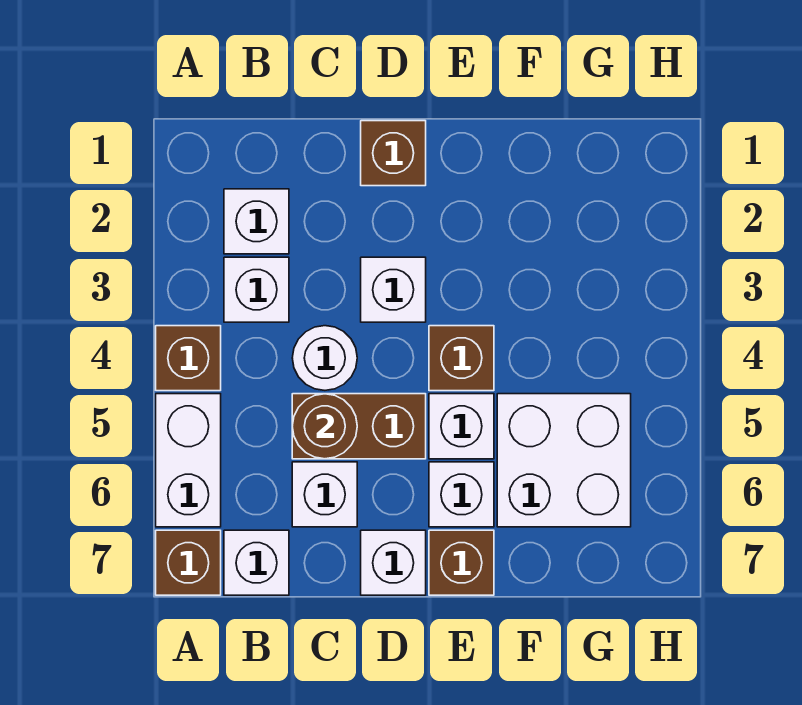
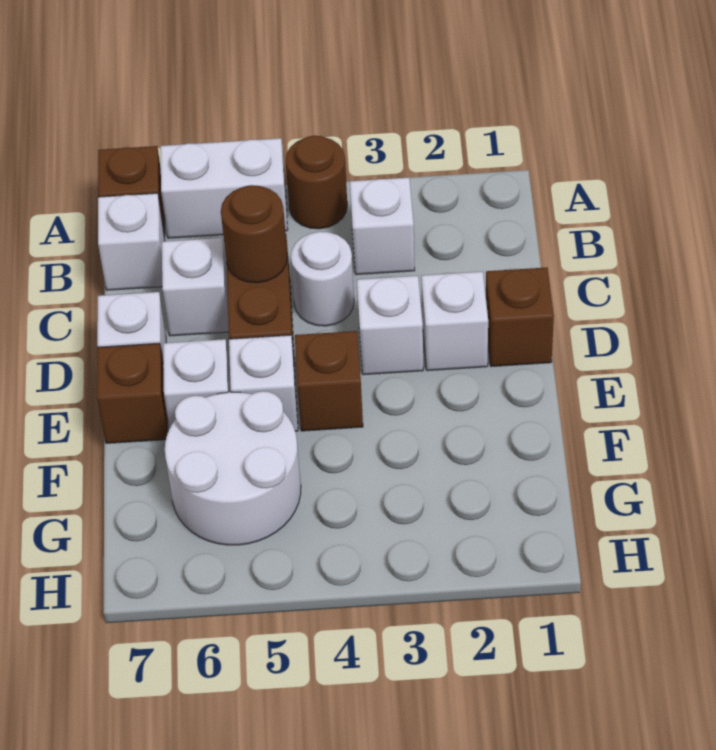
brown 1x1 brick [156,326,221,391] -> brown 1x1 round brick [286,136,347,229]
white 1x1 brick [224,189,289,254] -> white 1x1 brick moved to [421,271,488,371]
white 2x2 brick [497,394,631,527] -> white 2x2 round brick [165,391,301,545]

